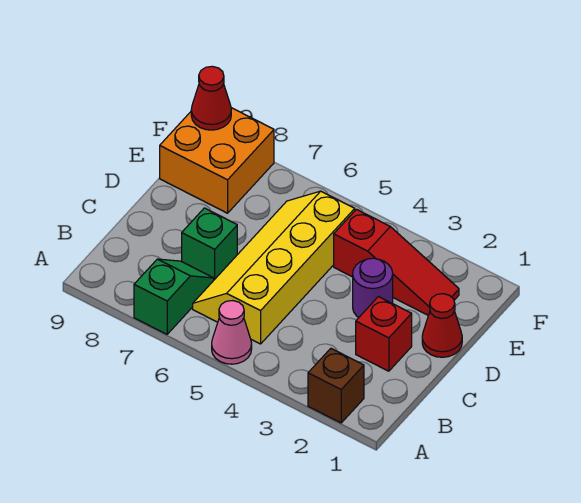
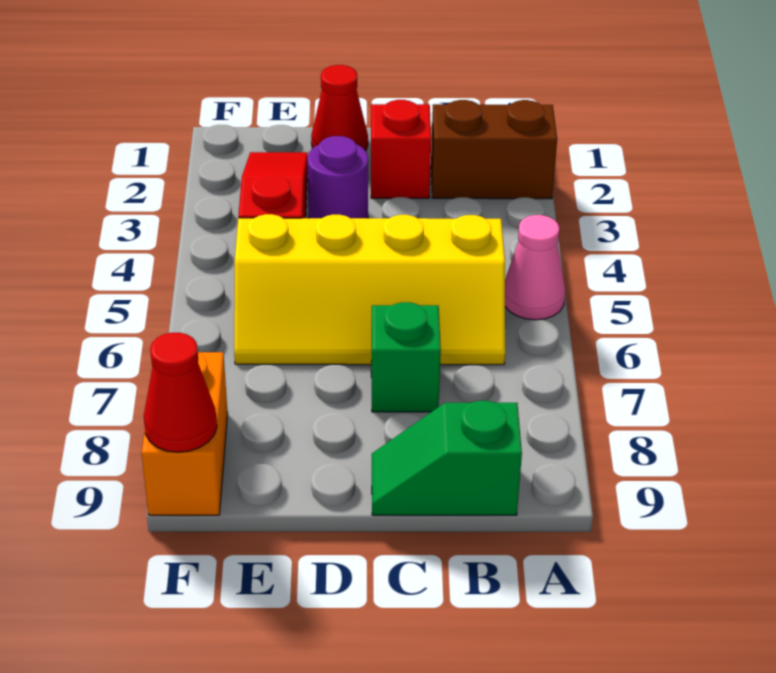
brown 1x1 brick [308,349,364,423] -> brown 1x2 brick [431,100,557,199]
green 1x2 slope [134,259,214,334] -> green 1x2 slope moved to [372,401,522,515]
orange 2x2 brick [160,108,274,213] -> orange 1x2 brick [142,352,228,515]

